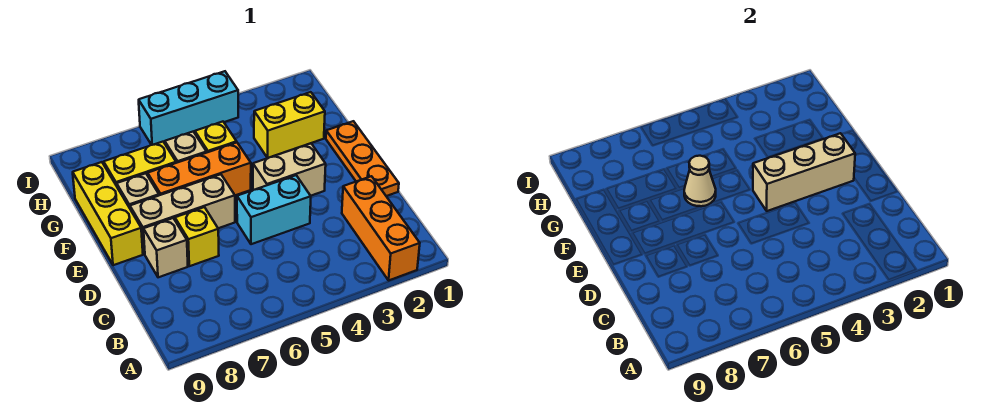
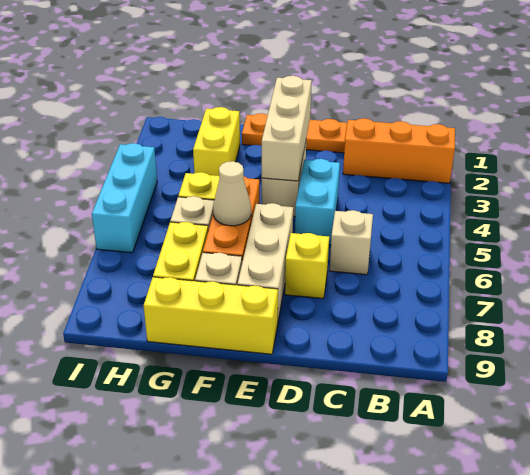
tan 1x1 brick [143,218,188,277] -> tan 1x1 brick moved to [330,210,373,275]

